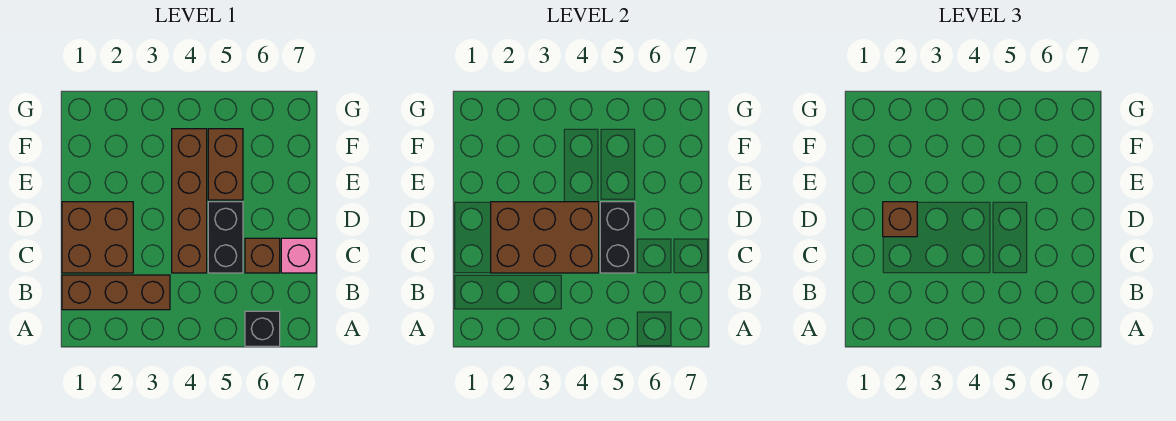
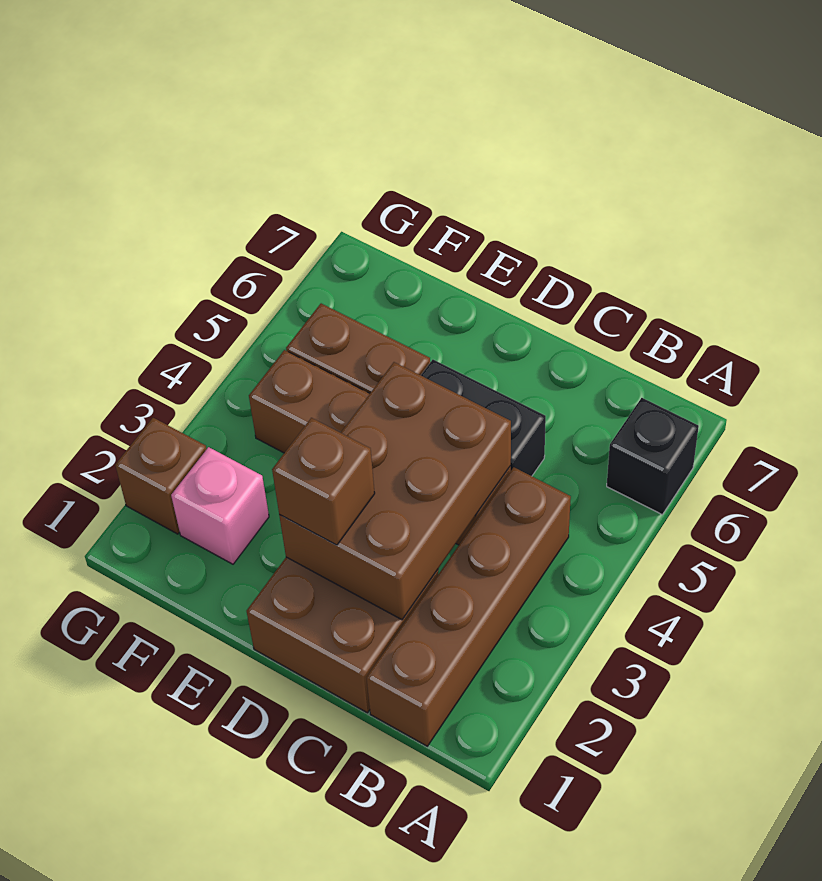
brown 1x3 brick [62,275,170,310] -> brown 1x4 brick [366,467,571,746]
black 1x2 brick [600,202,635,273] -> none
brown 1x1 brick [245,238,280,273] -> brown 1x1 brick moved to [115,418,207,534]
pink 1x1 brick [281,238,316,273] -> pink 1x1 brick moved to [171,447,269,564]

